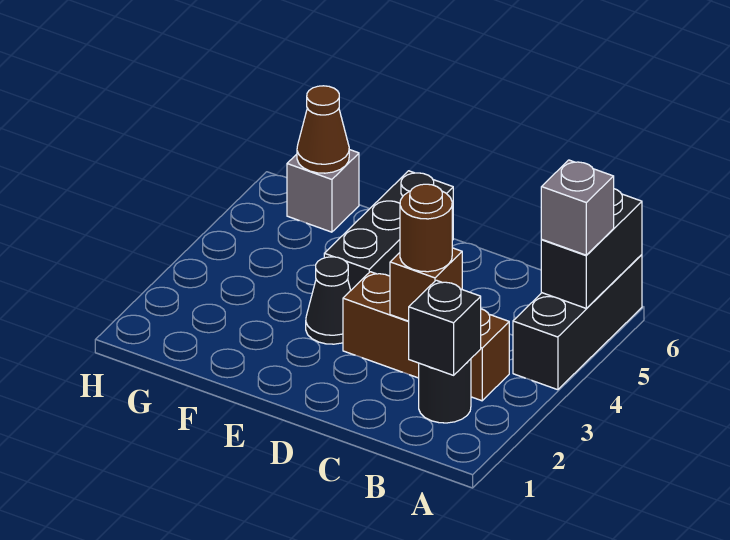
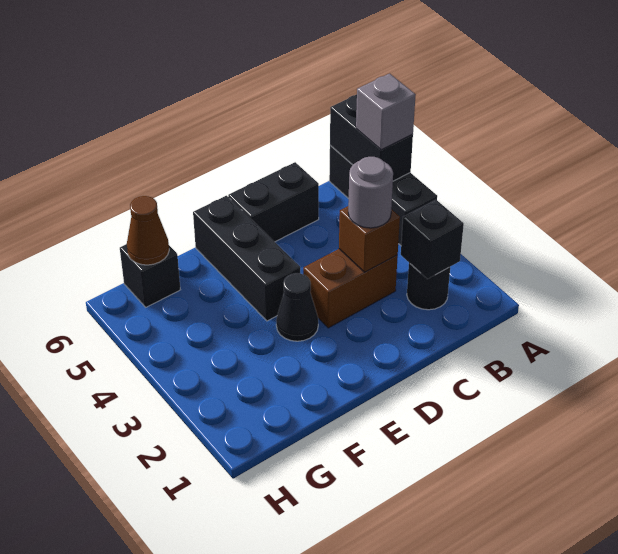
brown 1x3 brick [343,272,509,401] -> brown 1x2 brick [303,249,398,328]
brown 1x1 round brick [400,184,452,272] -> grey 1x1 round brick [348,157,393,228]
none -> black 1x2 brick [228,162,319,242]
grey 1x1 brick [287,150,359,232] -> black 1x1 brick [120,244,180,307]

